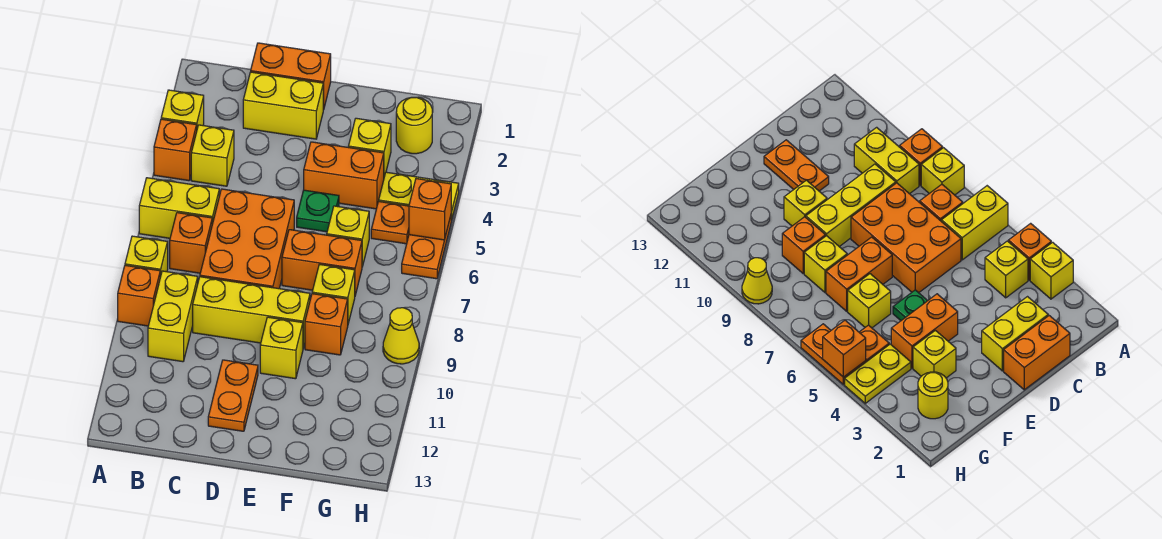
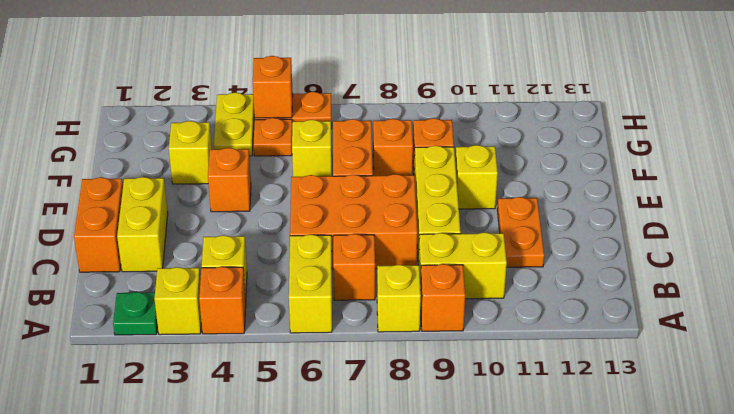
orange 1x2 plate [208,360,258,431] -> orange 1x2 plate turned to [497,197,544,267]
orange 1x2 brick [304,142,384,209] -> orange 1x1 brick [208,148,251,212]
green 1x1 plate [297,190,339,232] -> green 1x1 plate moved to [113,292,158,335]
yellow 1x1 brick [312,264,355,323] -> orange 1x1 brick [373,119,413,176]
yellow 1x1 round brick [396,97,432,154] -> none
yellow 1x1 cone [383,308,419,364] -> none

